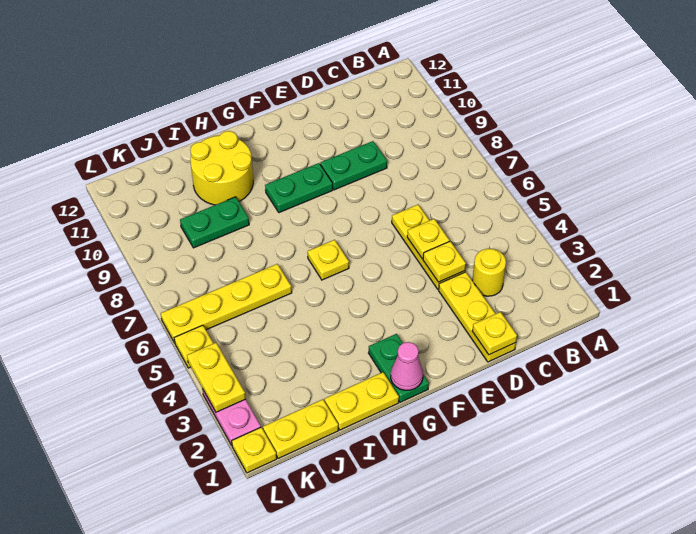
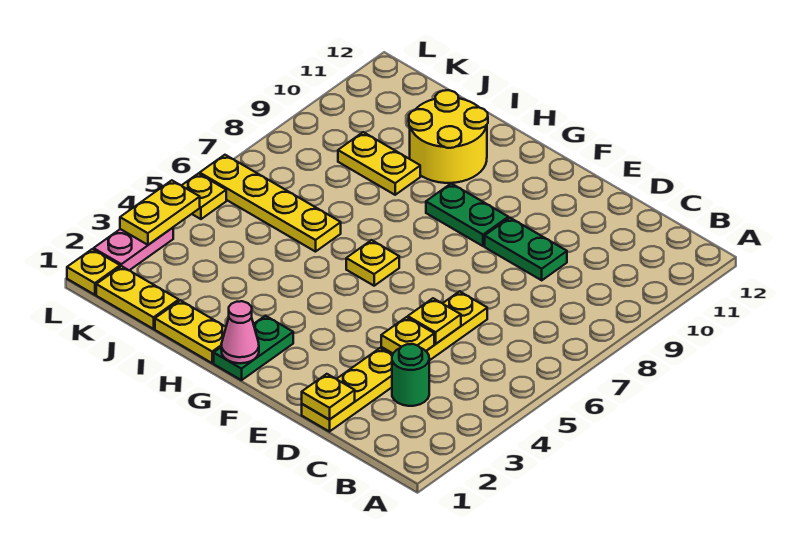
yellow 1x1 round brick [472,249,506,296] -> green 1x1 round brick [392,344,429,406]
green 1x2 plate [180,197,249,248] -> yellow 1x2 plate [338,132,420,195]

